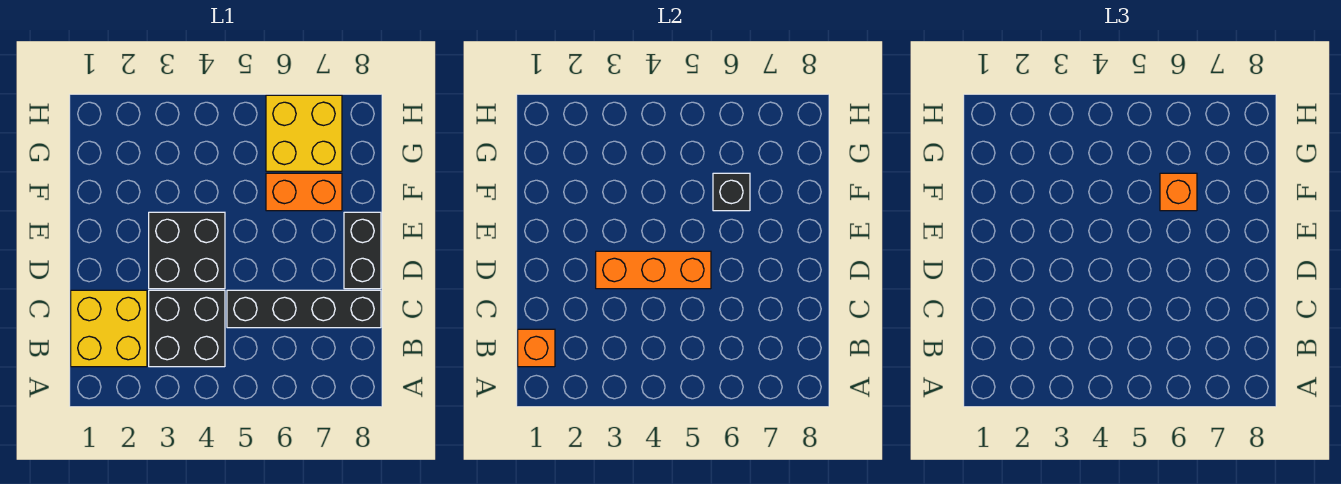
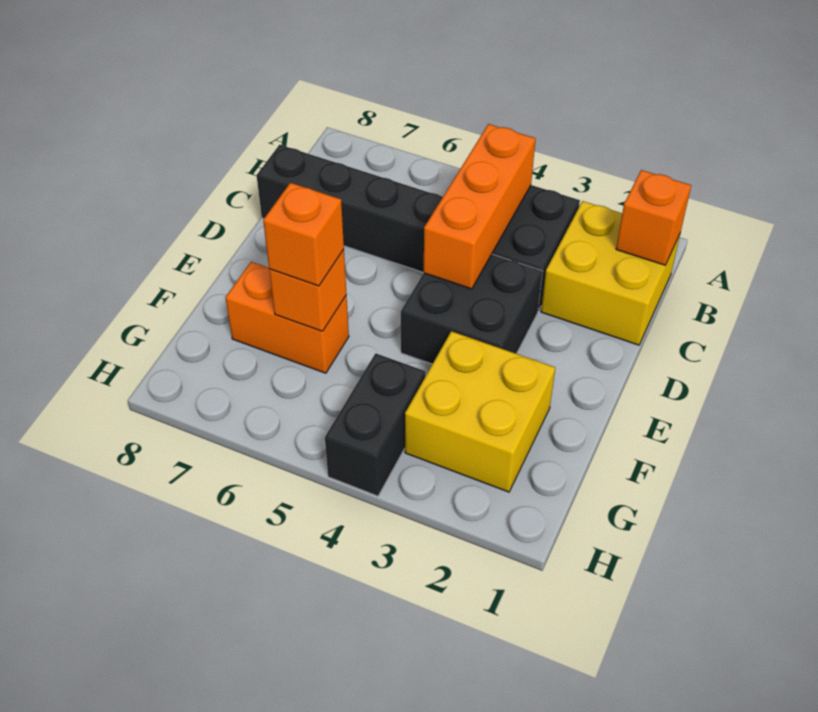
orange 1x3 brick [596,251,711,289] -> orange 1x3 brick turned to [424,124,536,289]
black 1x2 brick [344,212,381,289] -> black 1x2 brick moved to [325,353,426,496]
black 1x1 brick [713,173,750,211] -> orange 1x1 brick [269,249,346,331]
yellow 2x2 brick [266,95,342,171] -> yellow 2x2 brick moved to [405,331,555,492]

